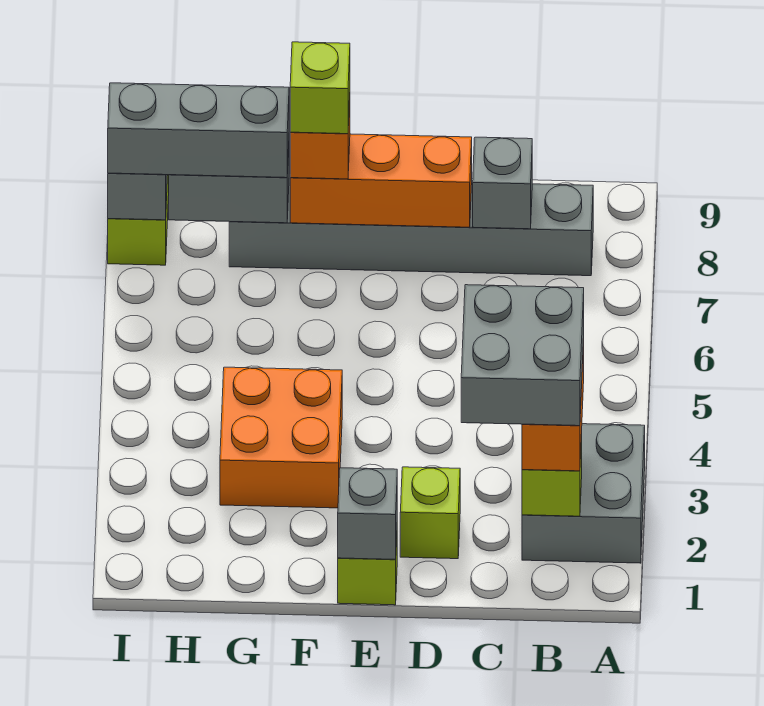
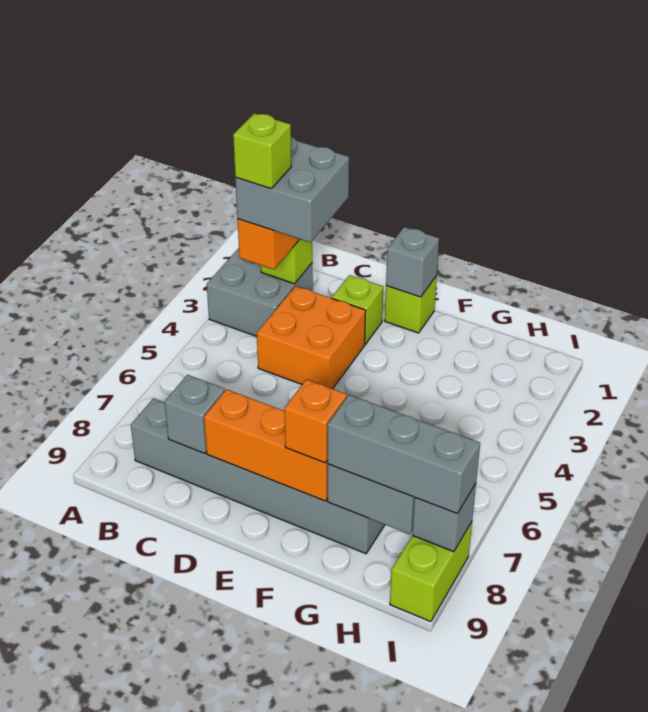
orange 2x2 brick [220,367,342,508] -> orange 2x2 brick moved to [257,286,366,389]
lime 1x1 brick [290,42,350,134] -> lime 1x1 brick moved to [233,113,291,189]

